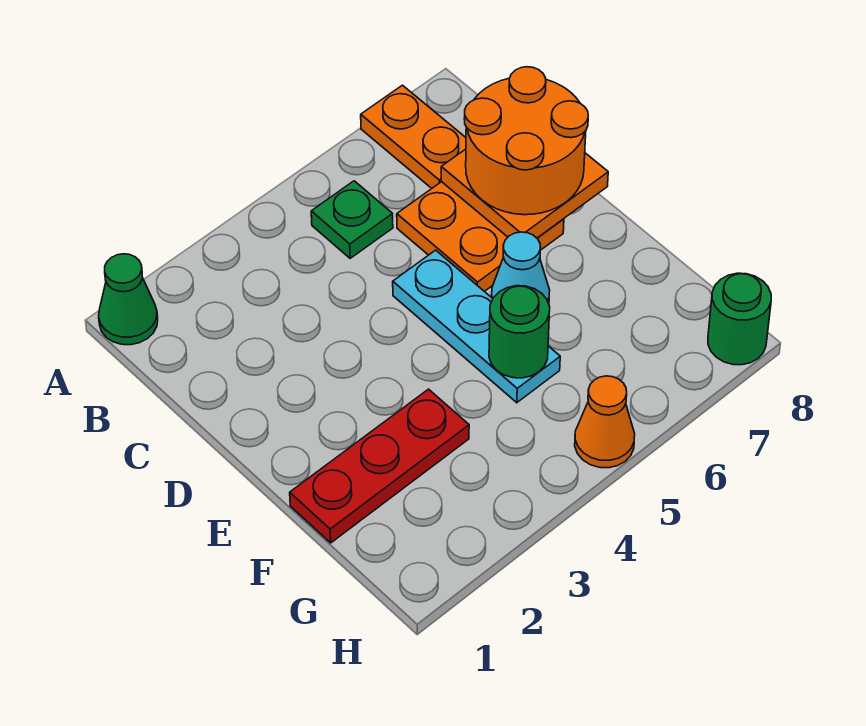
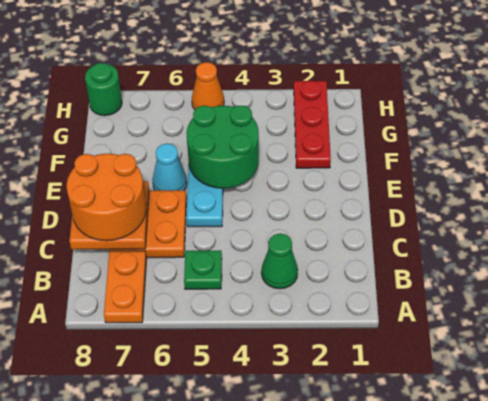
green 1x1 cone [99,254,158,345] -> green 1x1 cone moved to [261,233,298,289]
red 1x3 plate [290,389,469,543] -> red 1x3 plate turned to [294,81,331,168]
green 1x1 round brick [489,286,550,378] -> green 2x2 round brick [186,105,259,188]

